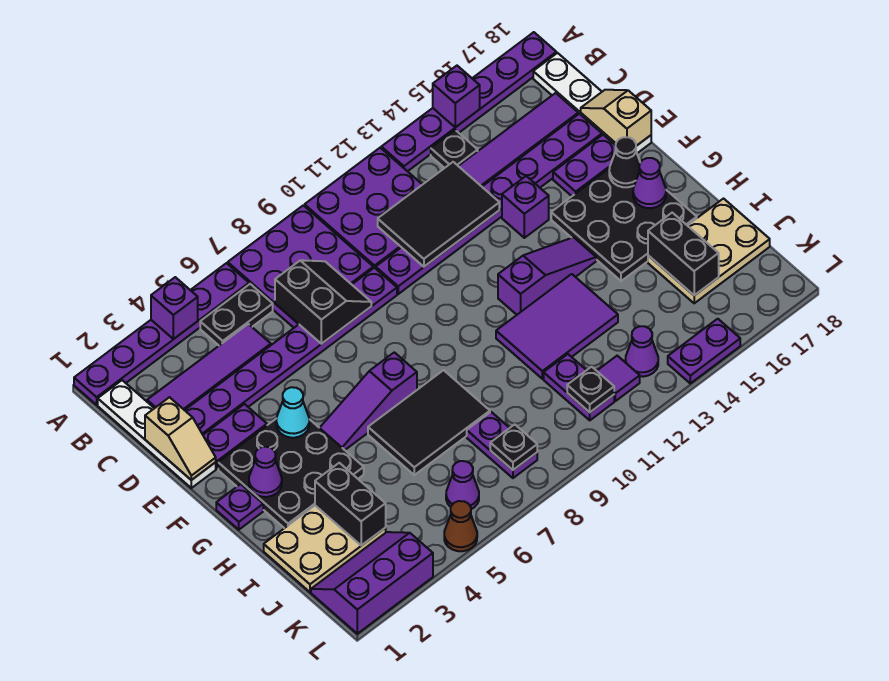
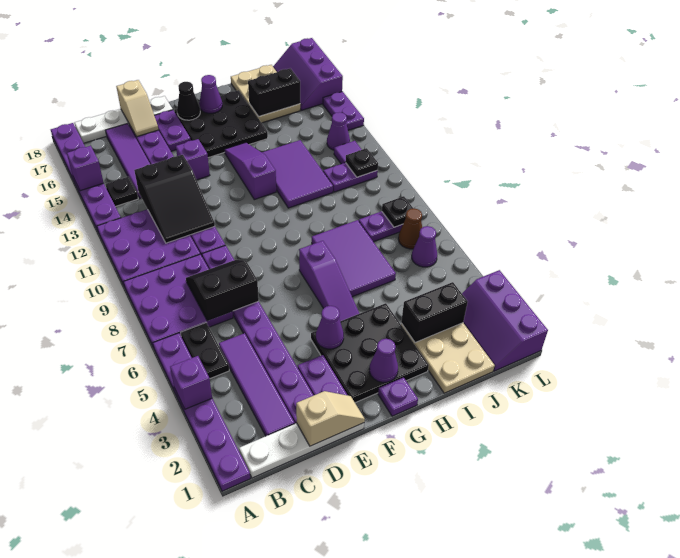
black 2x3 tile [378,162,499,267] -> black 2x3 slope [134,155,215,243]
tan 1x2 slope [581,90,651,146] -> tan 1x2 slope turned to [116,80,158,137]
cyan 1x1 cone [276,387,309,438] -> purple 1x1 cone [316,306,344,349]
black 2x3 tile [368,370,490,475] -> purple 2x3 tile [312,220,396,297]
none -> purple 2x3 slope [273,38,343,110]
brown 1x1 cone [444,501,477,551] -> brown 1x1 cone moved to [398,208,422,249]

